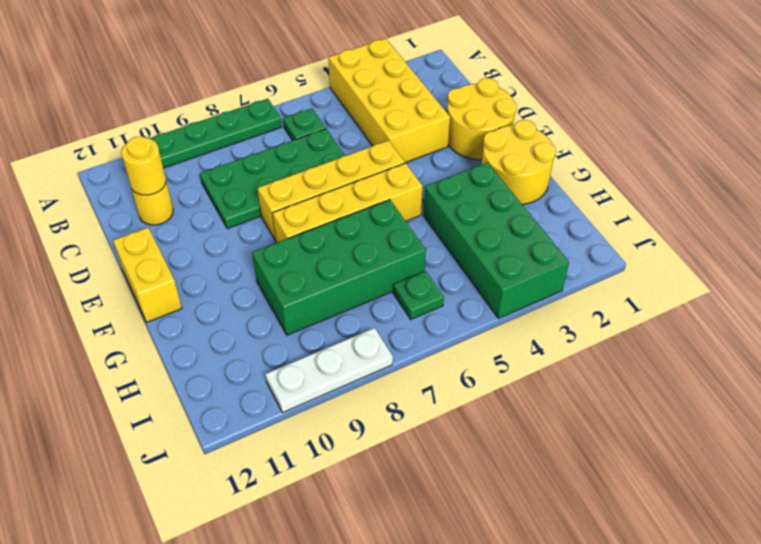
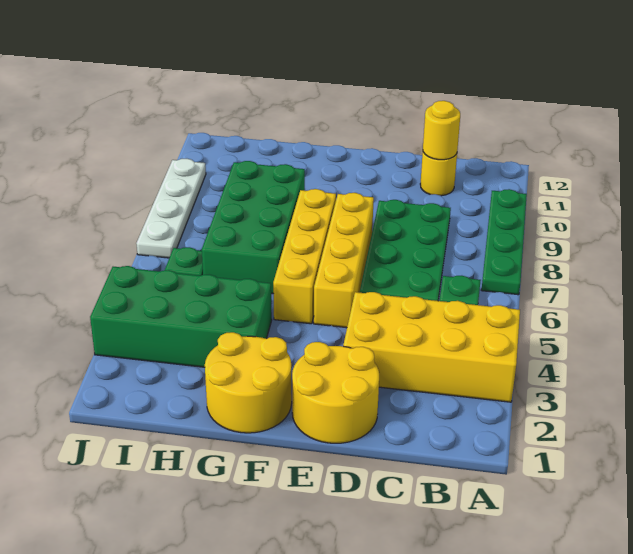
yellow 1x2 brick [113,228,182,322] -> none
white 1x3 plate [265,328,393,413] -> white 1x4 plate [136,159,206,258]

